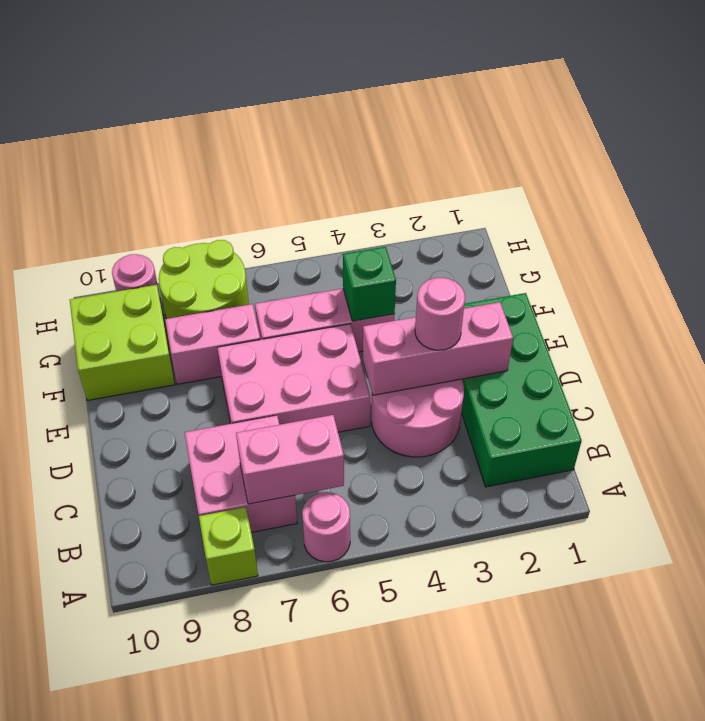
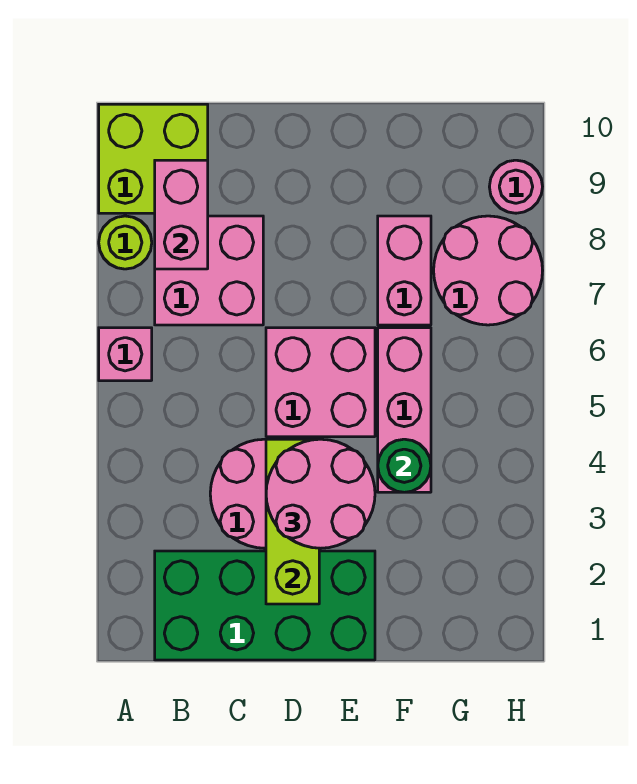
pink 1x1 round brick [302,492,350,562] -> pink 1x1 brick [99,328,152,381]
lime 1x1 brick [199,507,258,585] -> lime 1x1 round brick [99,216,152,269]
pink 1x2 brick [236,415,344,504] -> pink 1x2 brick moved to [155,160,208,269]
pink 1x3 brick [363,302,513,395] -> lime 1x3 brick [266,439,319,604]
pink 1x1 round brick [415,278,465,350] -> pink 2x2 round brick [266,439,375,548]
pink 2x3 brick [217,324,370,432] -> pink 2x2 brick [266,328,375,437]
green 1x1 brick [343,247,396,321] -> green 1x1 round brick [378,439,431,492]
lime 2x2 brick [70,285,175,400] -> lime 2x2 brick moved to [99,104,208,213]
lime 2x2 round brick [159,240,249,319] -> pink 2x2 round brick [434,216,543,325]

